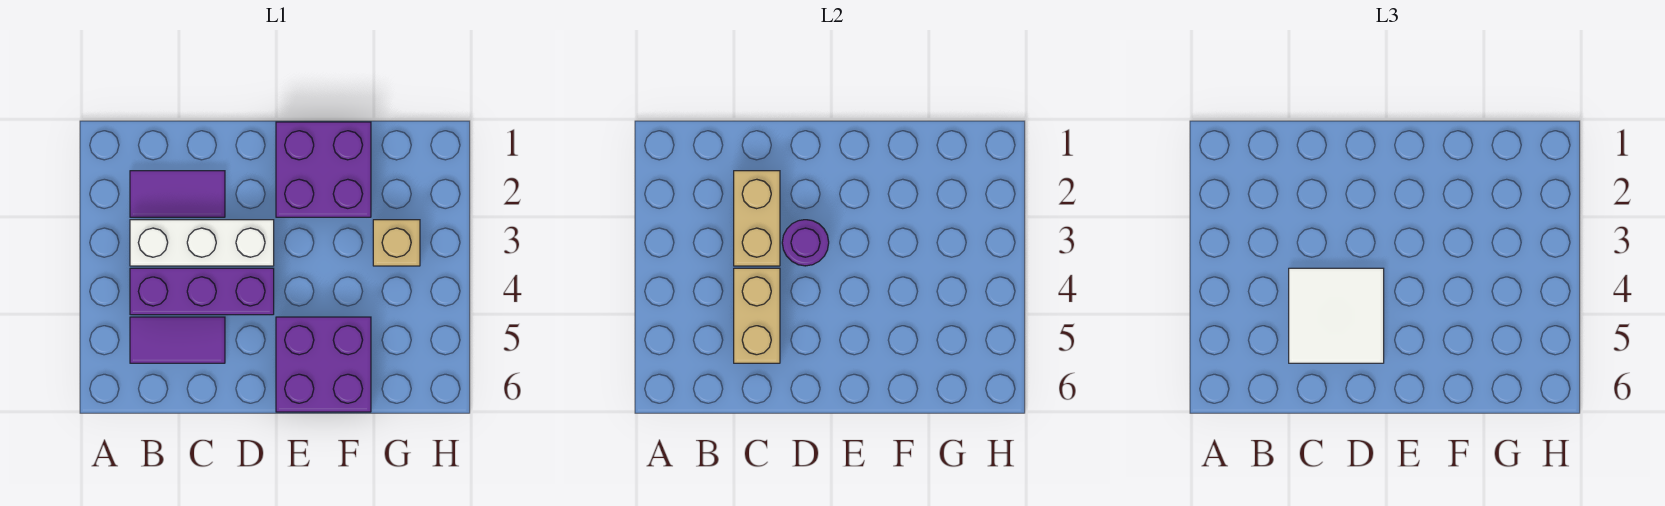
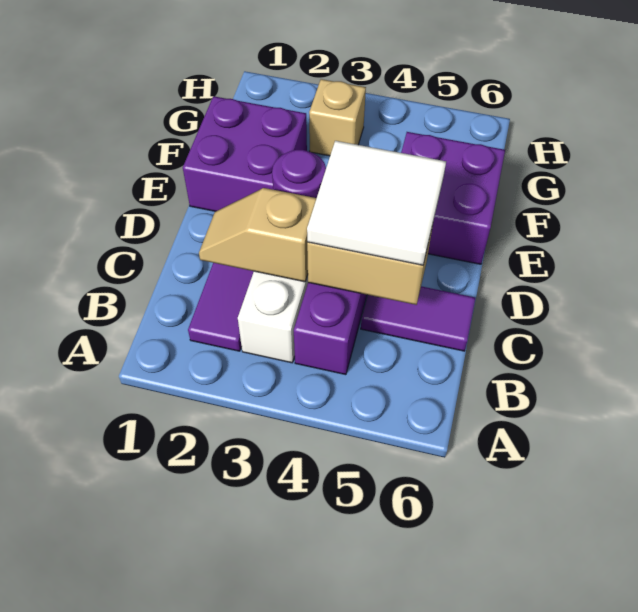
purple 1x2 tile [130,317,225,363] -> purple 1x2 tile turned to [361,286,475,351]
tan 1x2 brick [734,171,780,266] -> tan 1x2 slope [199,188,317,282]

